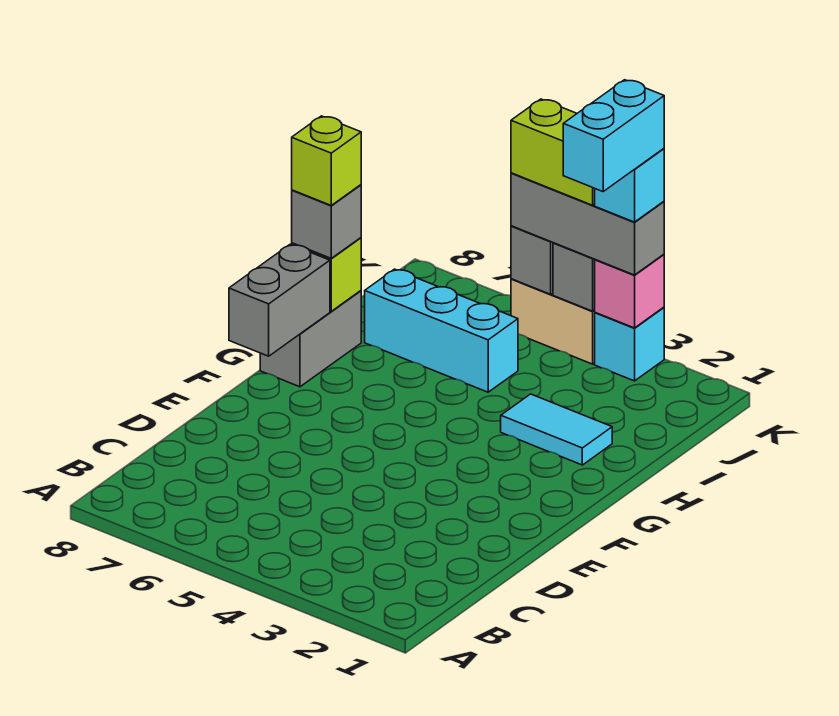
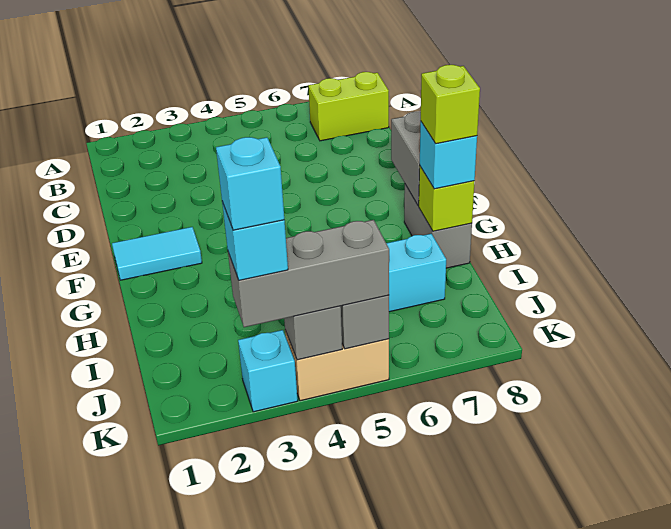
cyan 1x2 tile [501,394,612,465] -> cyan 1x2 tile moved to [112,227,202,280]
grey 1x1 brick [292,185,361,259] -> cyan 1x1 brick [420,122,477,189]
cyan 1x2 brick [563,80,664,192] -> cyan 1x1 brick [216,137,284,230]
pink 1x1 brick [595,254,664,328] -> none
lime 1x2 brick [511,99,595,205] -> lime 1x2 brick moved to [308,72,389,141]

